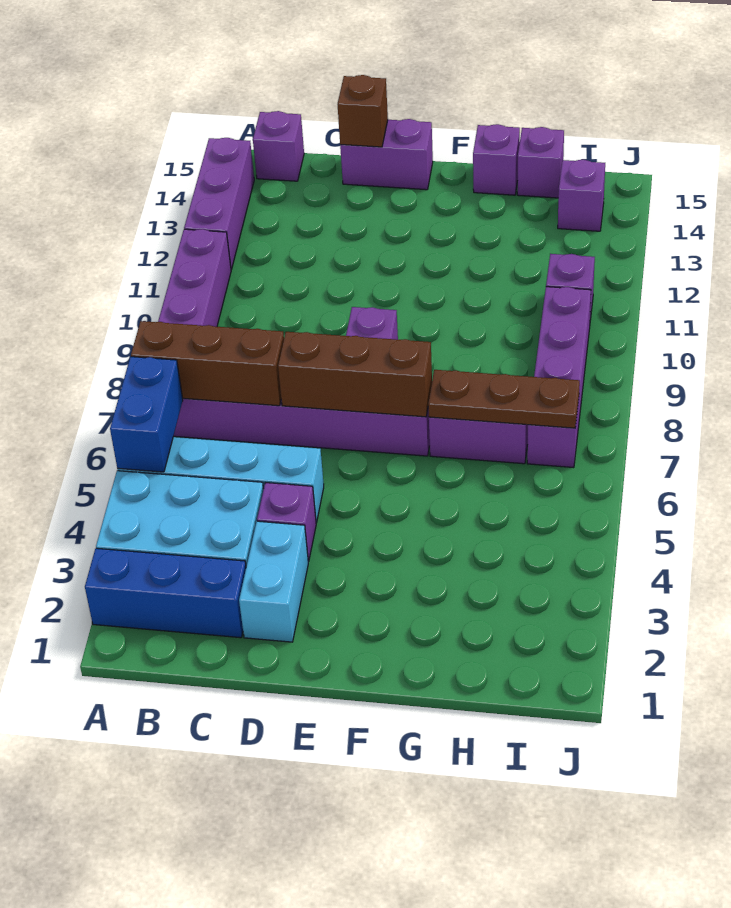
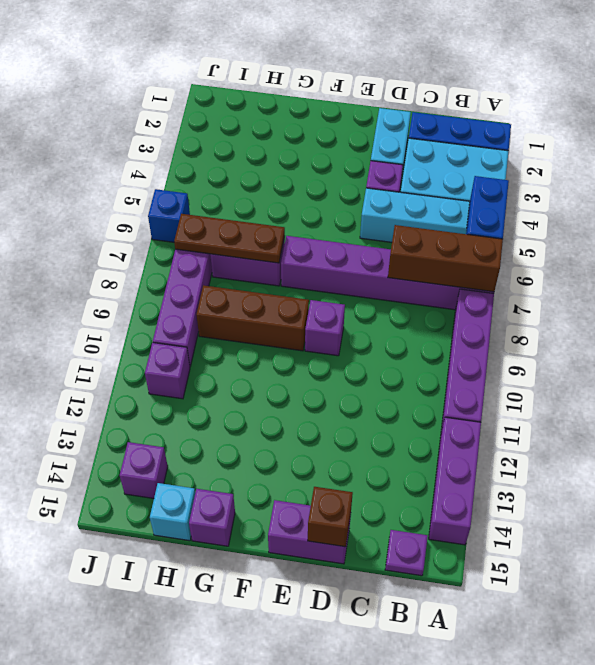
purple 1x1 brick [253,111,304,181] -> purple 1x1 plate [385,530,428,576]
brown 1x3 brick [278,332,432,417] -> brown 1x3 brick moved to [196,285,309,351]
purple 1x1 brick [517,127,564,198] -> cyan 1x1 brick [150,483,195,541]
none -> blue 1x1 brick [148,189,190,242]

